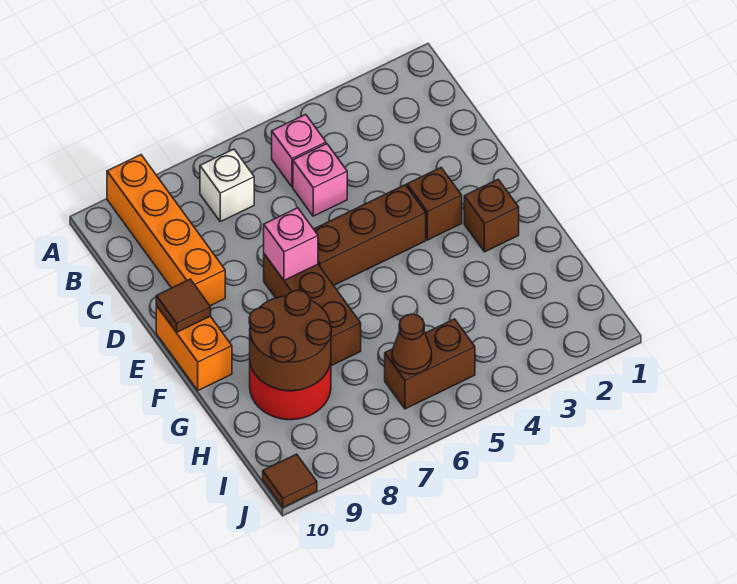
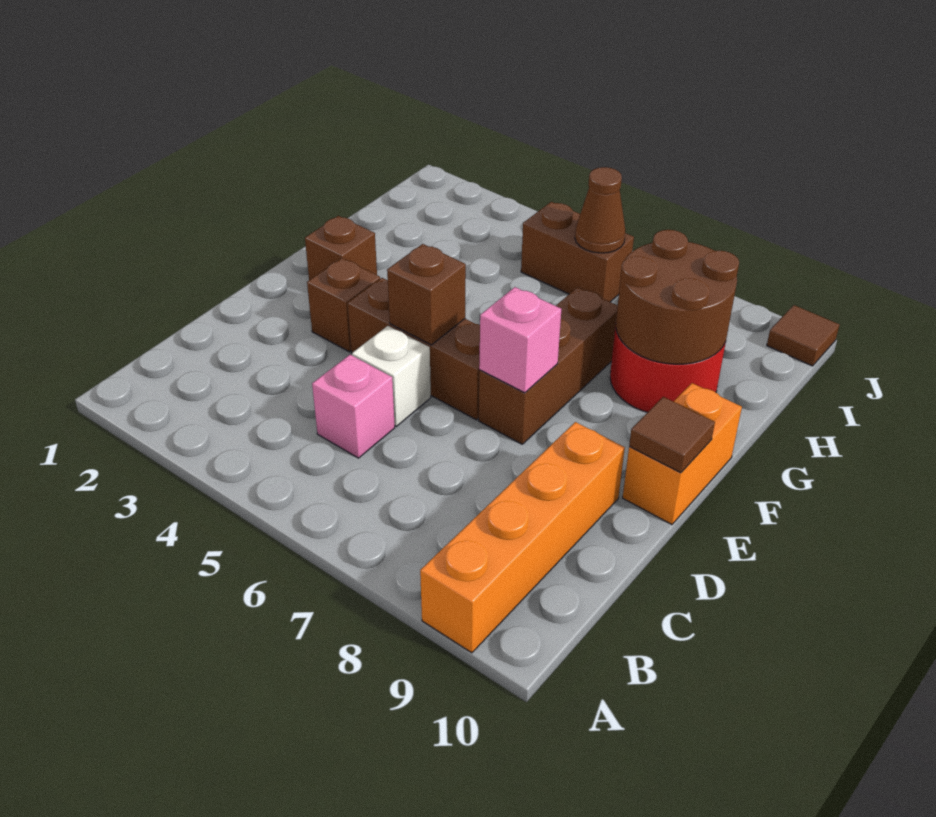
pink 1x1 brick [272,114,326,187] -> none
white 1x1 brick [200,149,254,222] -> white 1x1 brick moved to [352,326,431,426]
none -> brown 1x1 brick [387,244,466,345]

